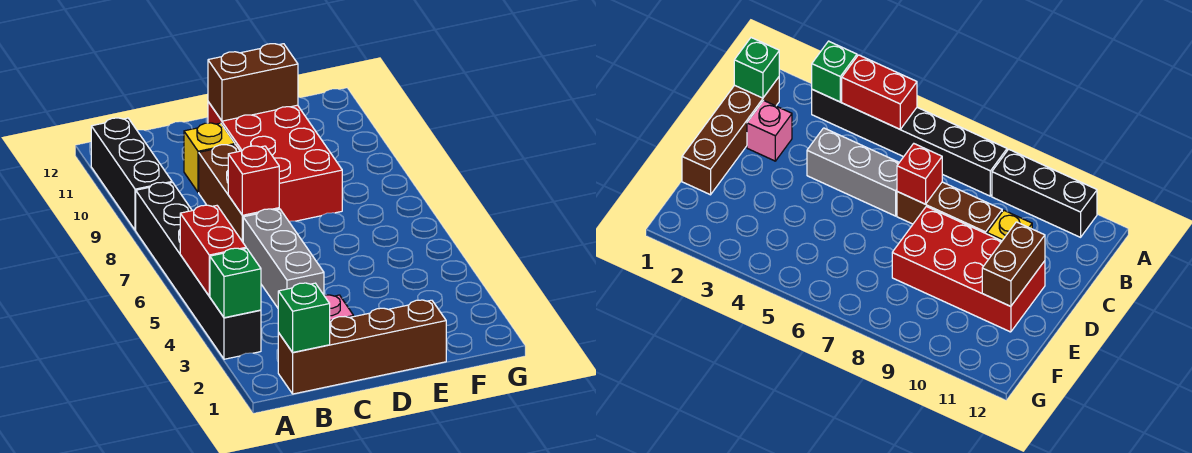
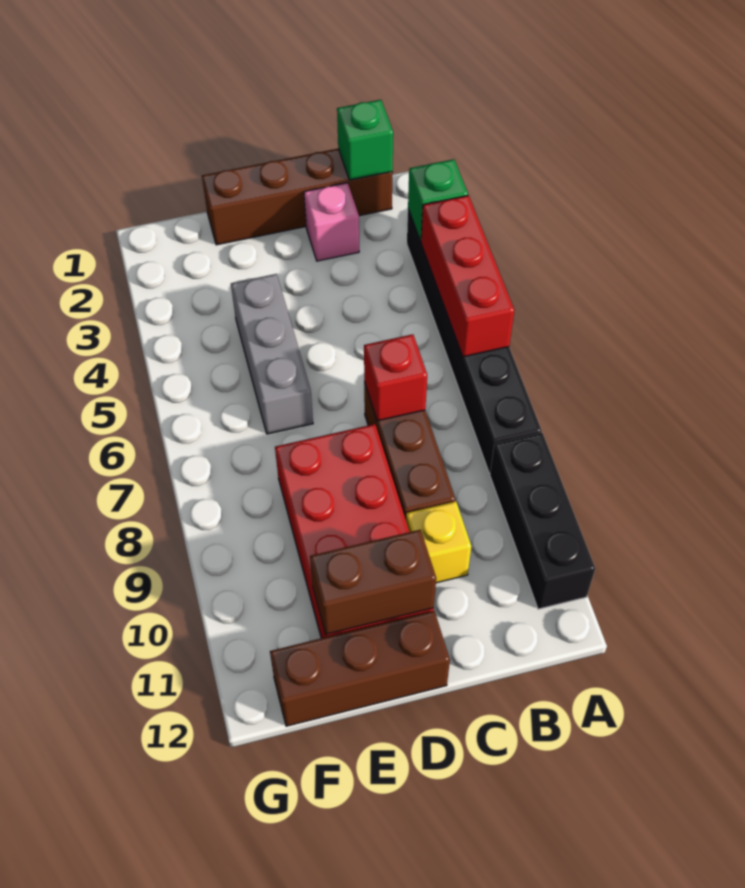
red 1x2 brick [180,205,246,296] -> red 1x3 brick [421,195,514,357]
grey 1x3 brick [243,209,324,308] -> grey 1x3 brick moved to [231,274,313,434]
none -> brown 1x3 brick [270,611,450,726]

